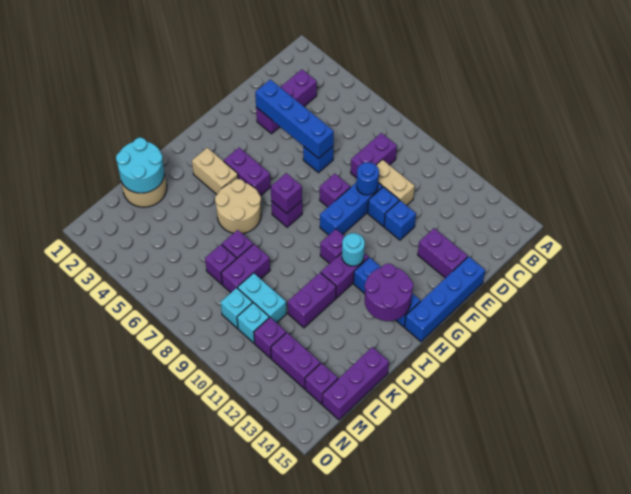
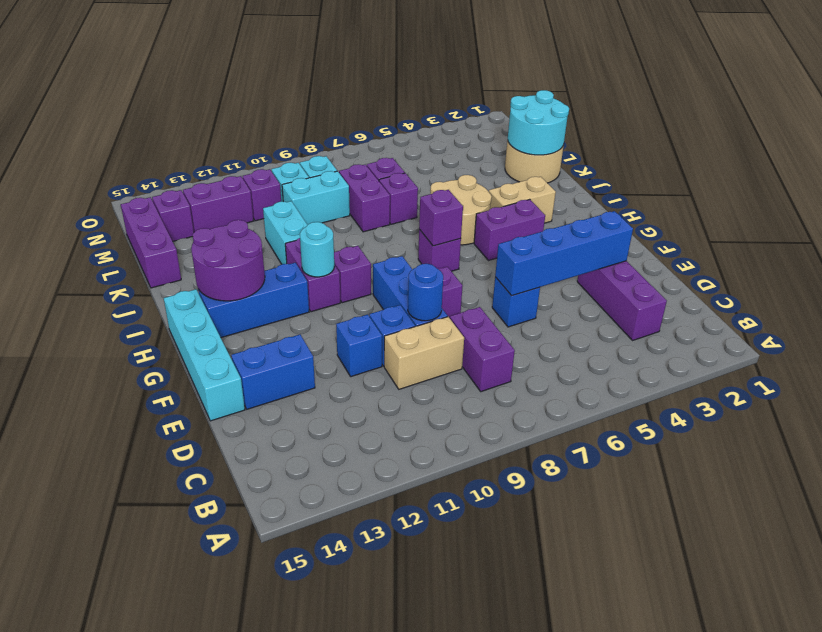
purple 1x2 brick [418,228,468,278] -> blue 1x2 brick [231,334,315,409]
blue 1x4 brick [405,256,485,342] -> cyan 1x4 brick [164,289,245,421]
purple 1x2 brick [288,273,336,328] -> cyan 1x2 brick [263,201,307,264]

